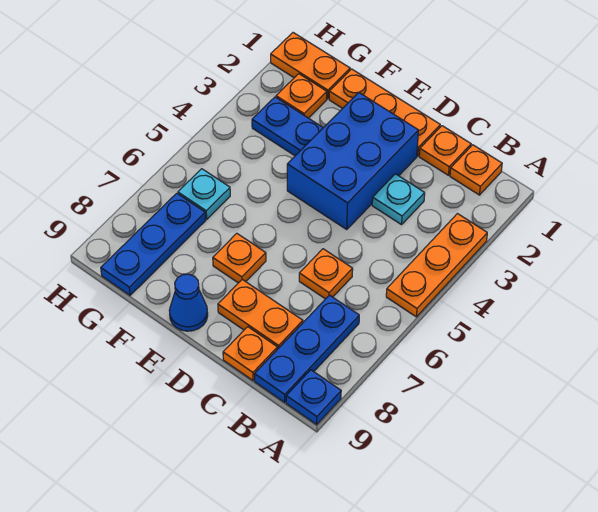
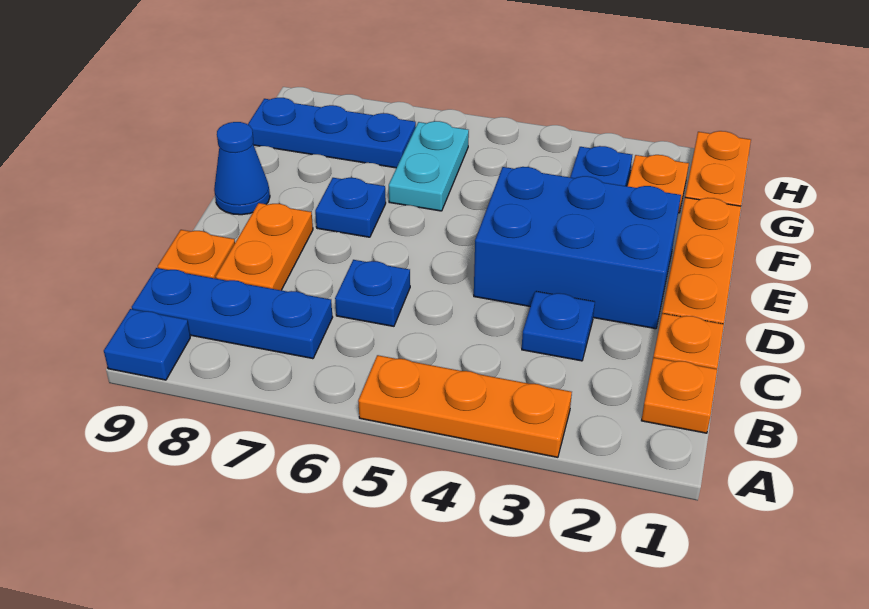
cyan 1x1 plate [372,174,425,225] -> blue 1x1 plate [522,291,595,361]
orange 1x1 plate [299,249,353,299] -> blue 1x1 plate [335,260,410,326]
orange 1x1 plate [213,233,266,283] -> blue 1x1 plate [315,178,386,237]
cyan 1x1 plate [178,169,230,219] -> cyan 1x2 plate [389,121,469,211]

